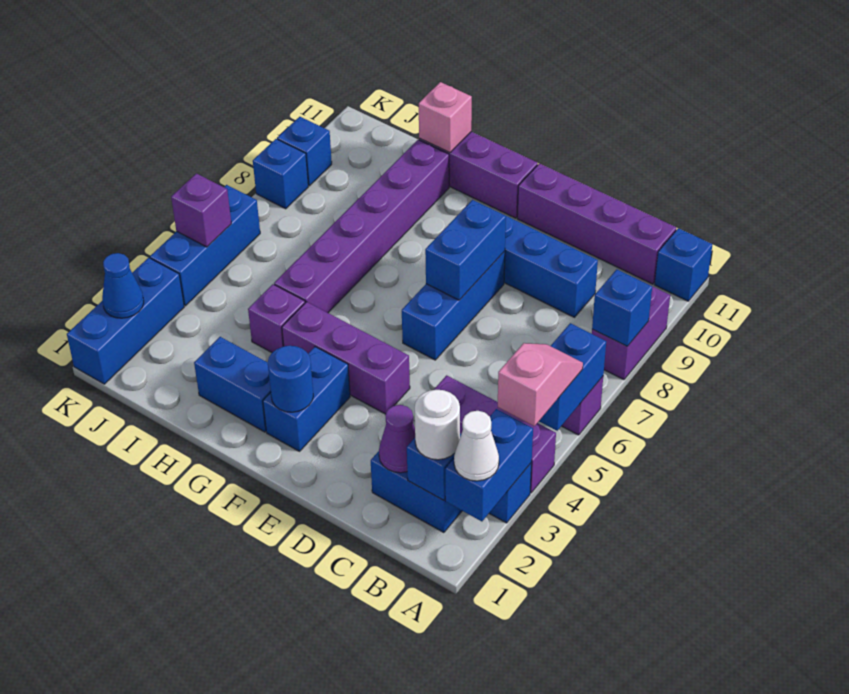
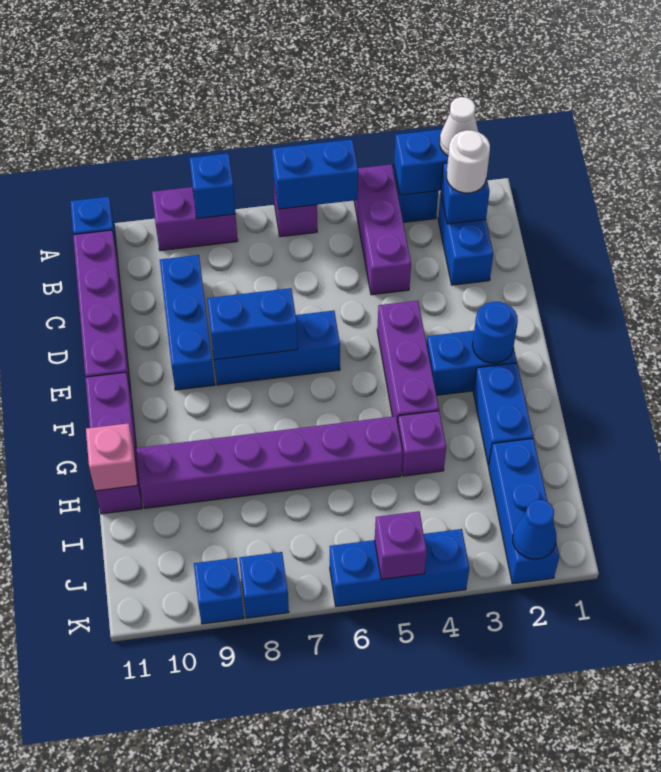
pink 1x2 slope [498,343,583,426] -> none
purple 1x1 cone [379,405,415,473] -> none
blue 1x3 brick [67,258,184,384] -> blue 1x3 brick turned to [489,439,559,584]

